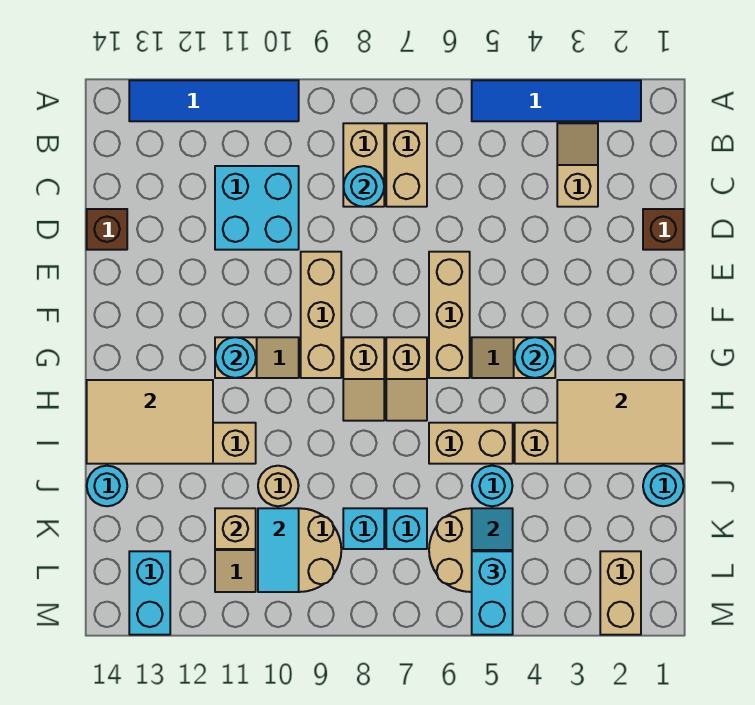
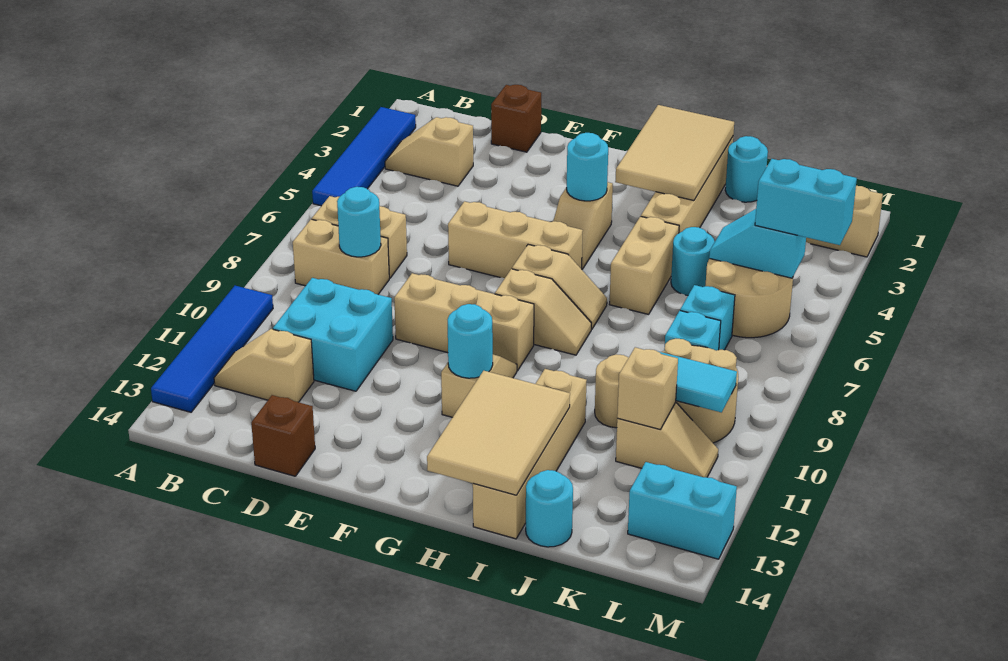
none -> tan 1x2 slope [214,329,314,402]

